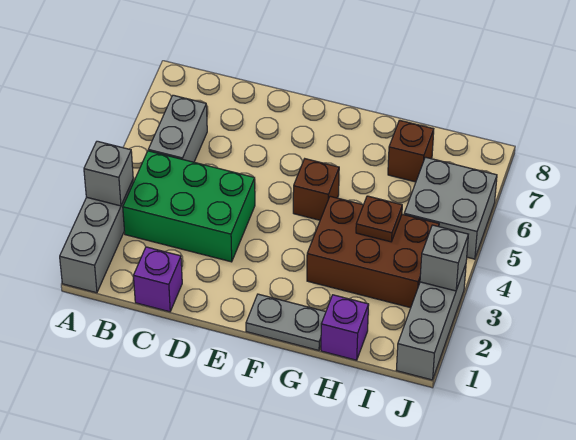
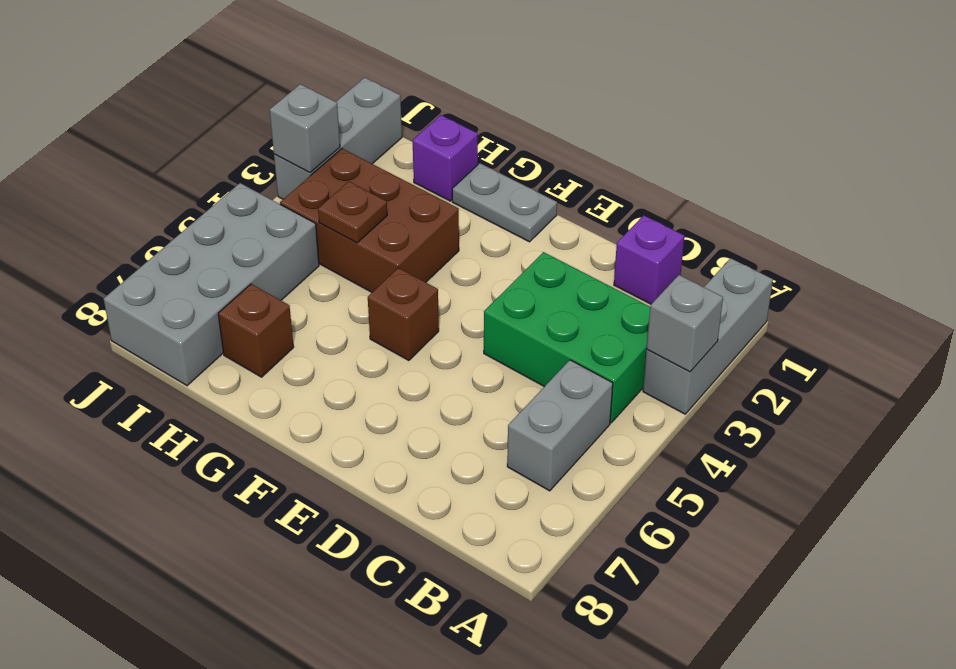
grey 2x2 brick [404,157,497,259] -> grey 2x4 brick [104,183,319,386]

